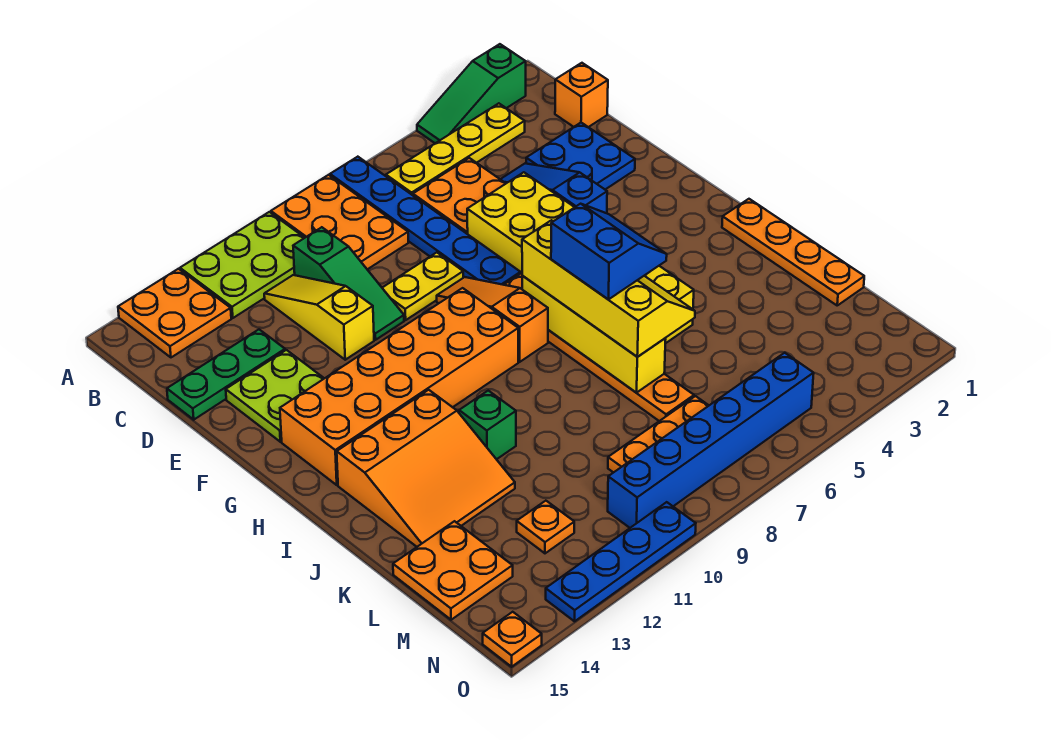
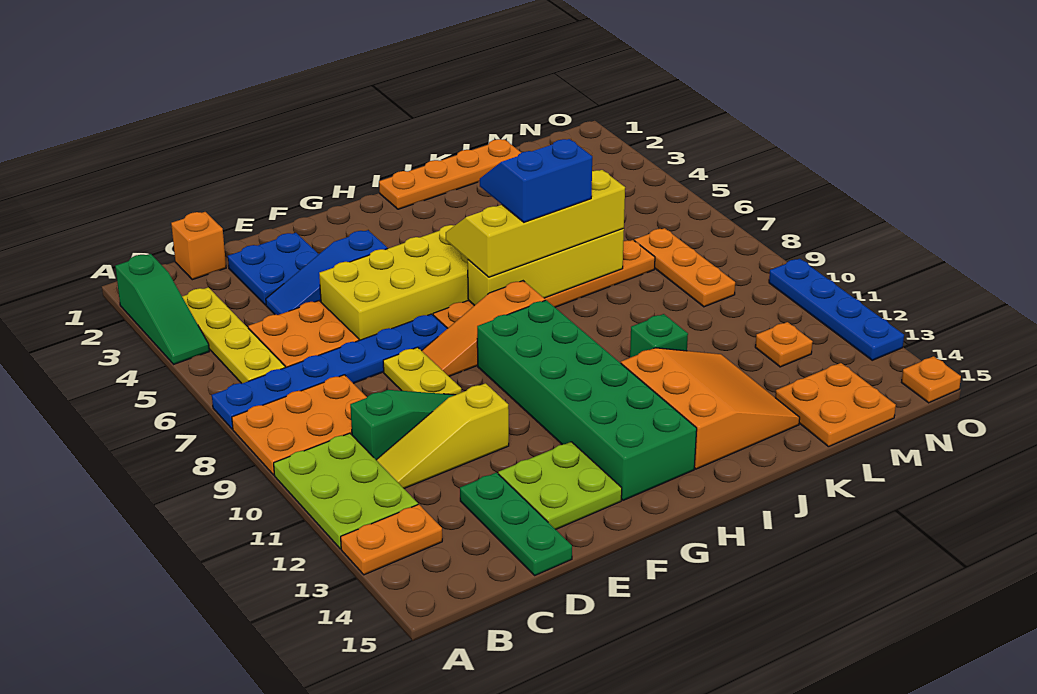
orange 2x2 plate [118,269,231,357] -> orange 1x2 plate [341,504,442,575]
orange 2x6 brick [280,288,518,485] -> green 2x6 brick [477,300,697,500]
blue 1x6 brick [608,353,814,528] -> none

